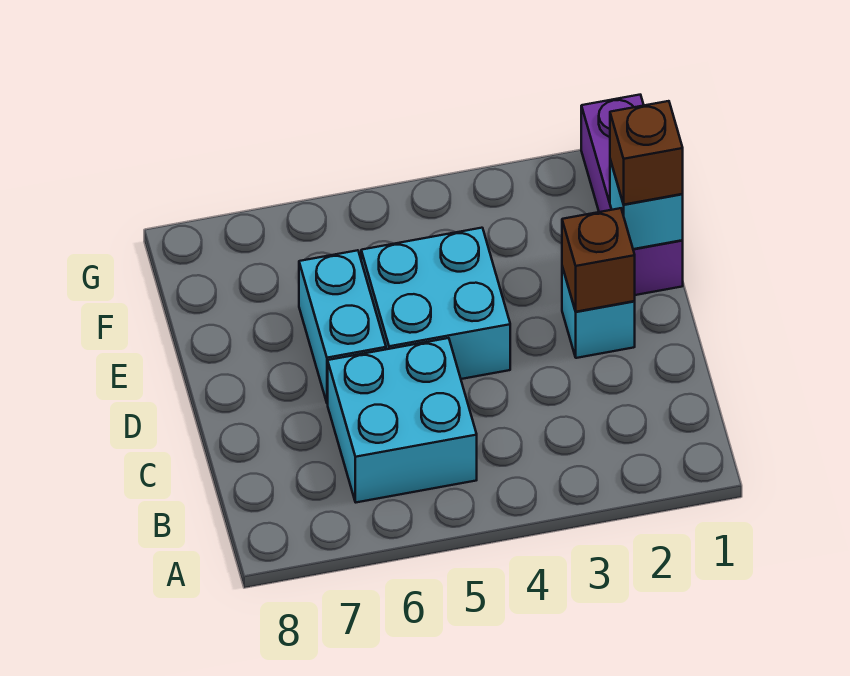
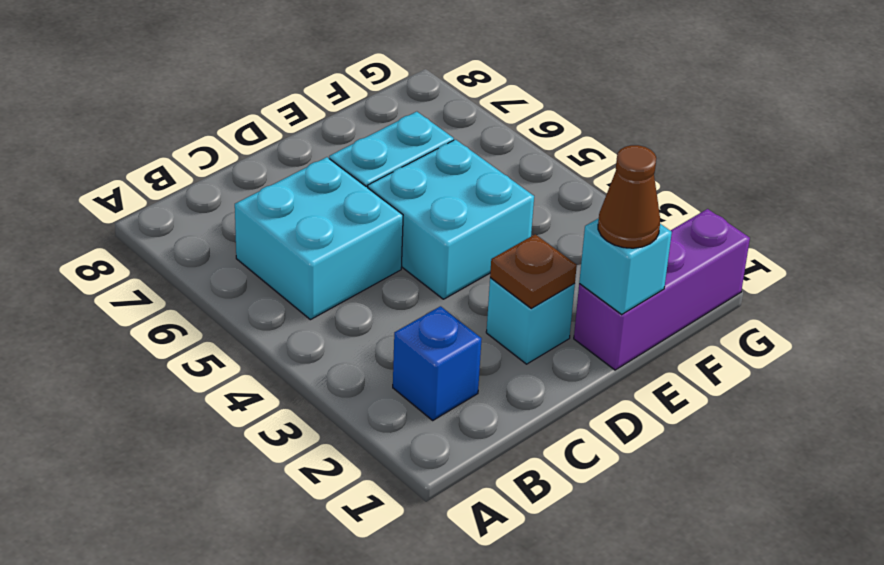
none -> blue 1x1 brick [393,306,482,420]
brown 1x1 brick [562,208,635,312] -> brown 1x1 plate [490,234,577,308]
brown 1x1 brick [610,101,683,205] -> brown 1x1 cone [598,145,660,248]

